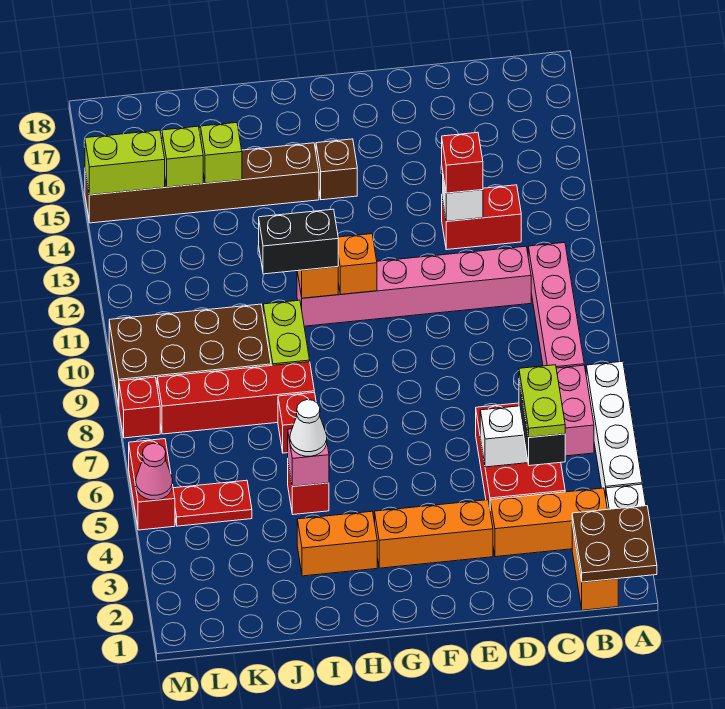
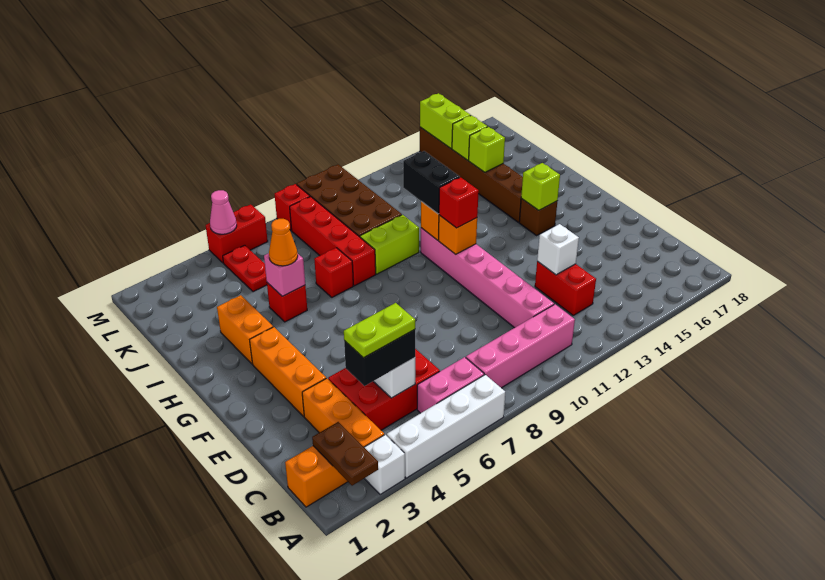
brown 2x2 plate [572,506,657,582] -> brown 1x2 plate [312,422,378,486]
red 1x1 brick [442,132,483,193] -> red 1x1 brick moved to [439,177,479,228]
none -> lime 1x1 brick [521,163,560,210]
white 1x1 cone [290,400,327,456] -> orange 1x1 cone [269,219,298,266]

